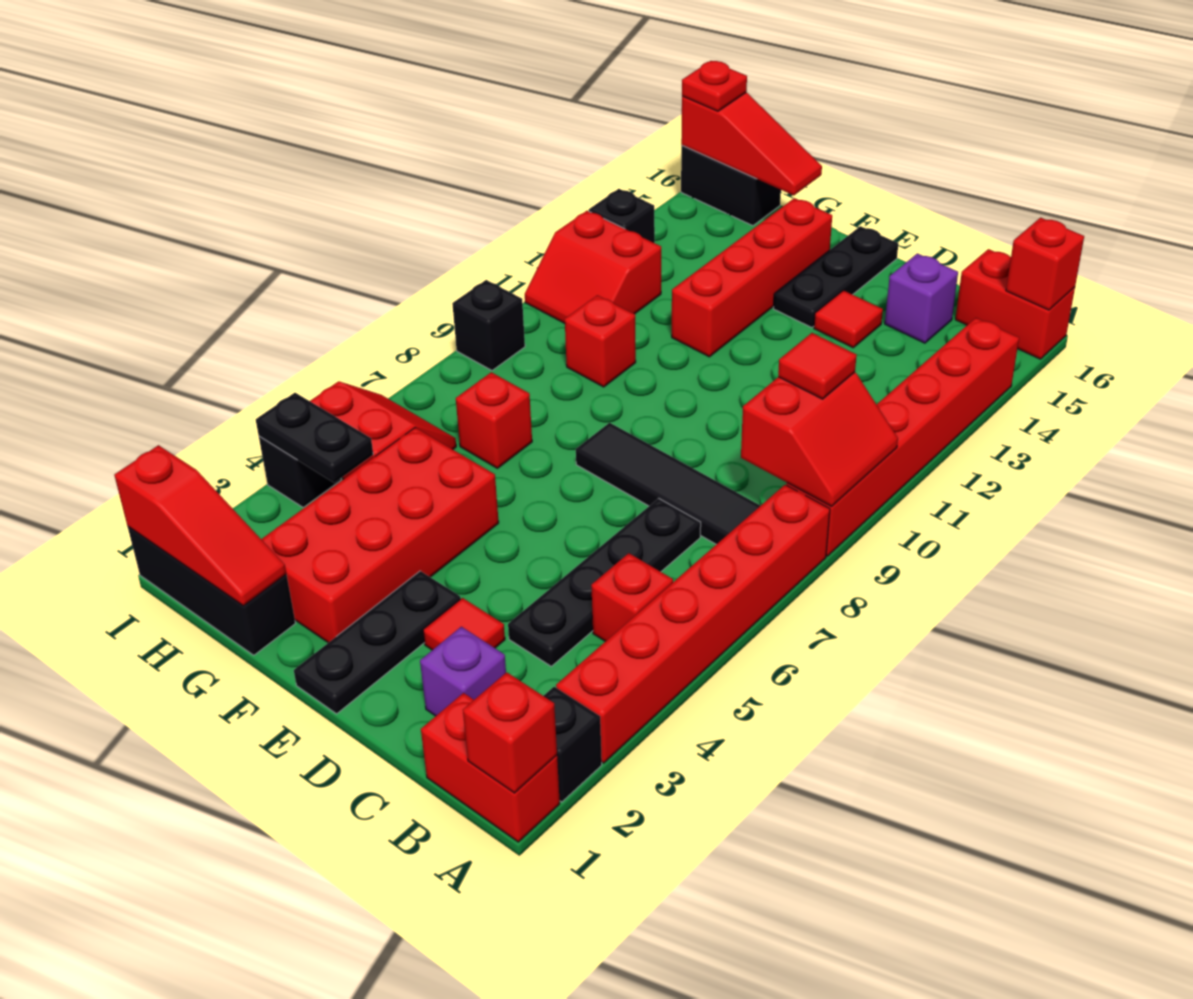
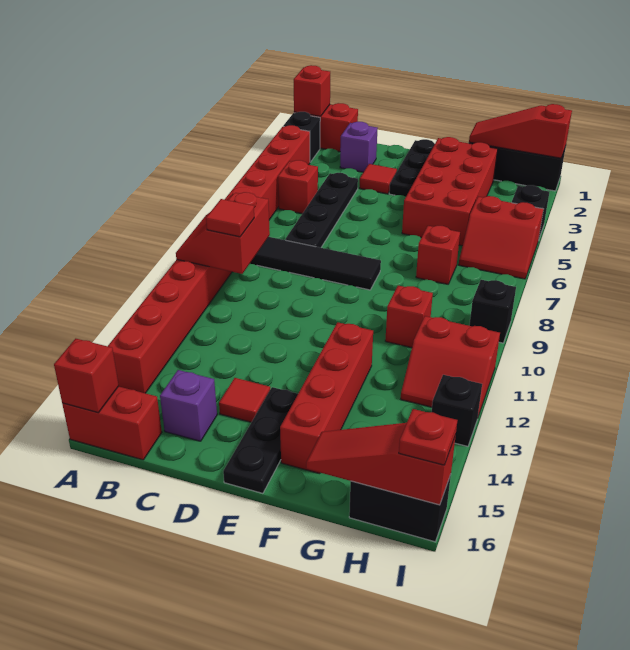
black 1x2 plate [256,393,373,483] -> none
red 2x2 slope [525,211,661,323] -> red 2x2 slope turned to [401,316,500,416]

